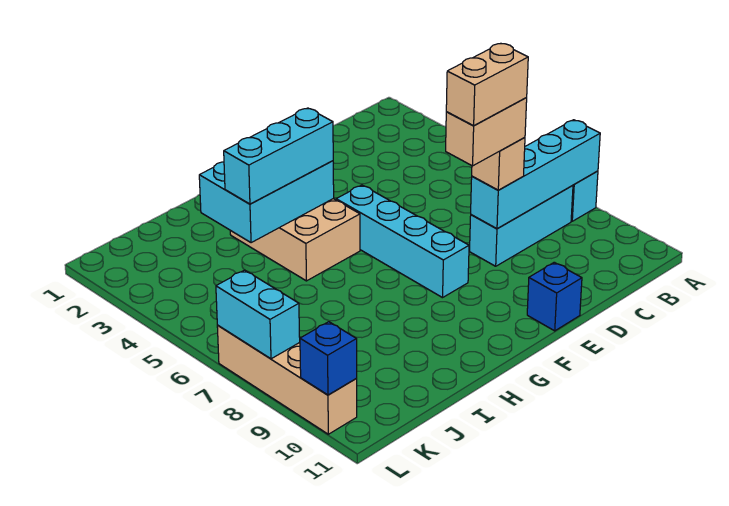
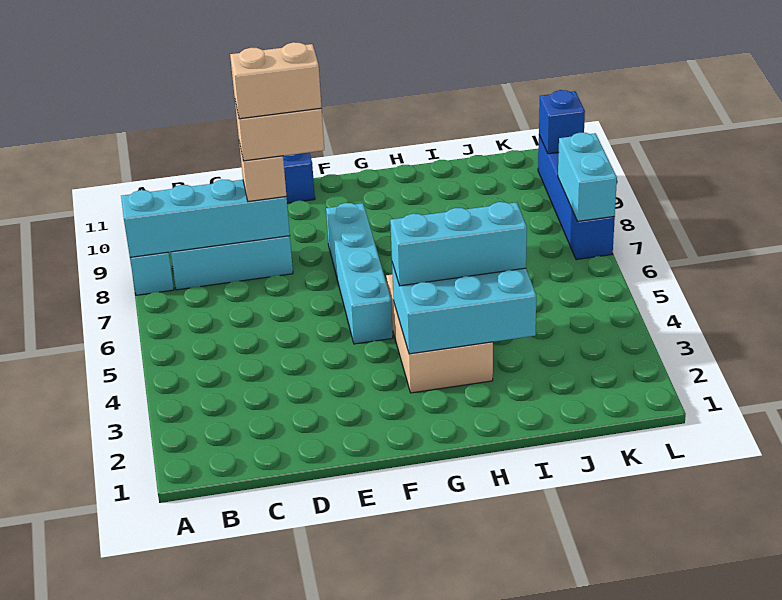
tan 1x4 brick [217,326,357,434] -> blue 1x4 brick [538,135,615,260]

